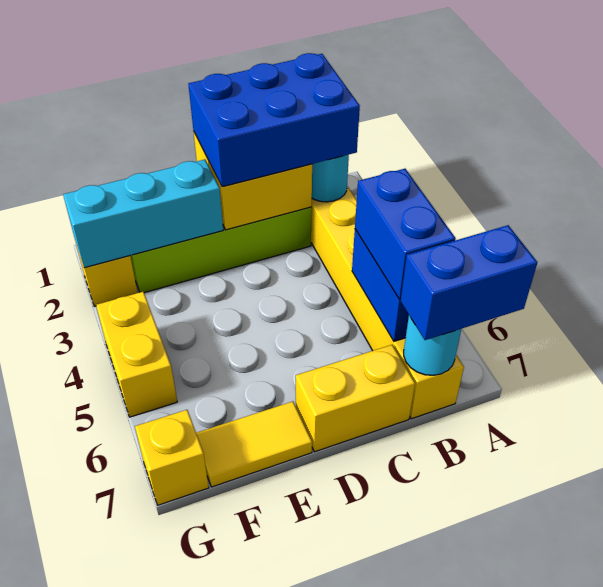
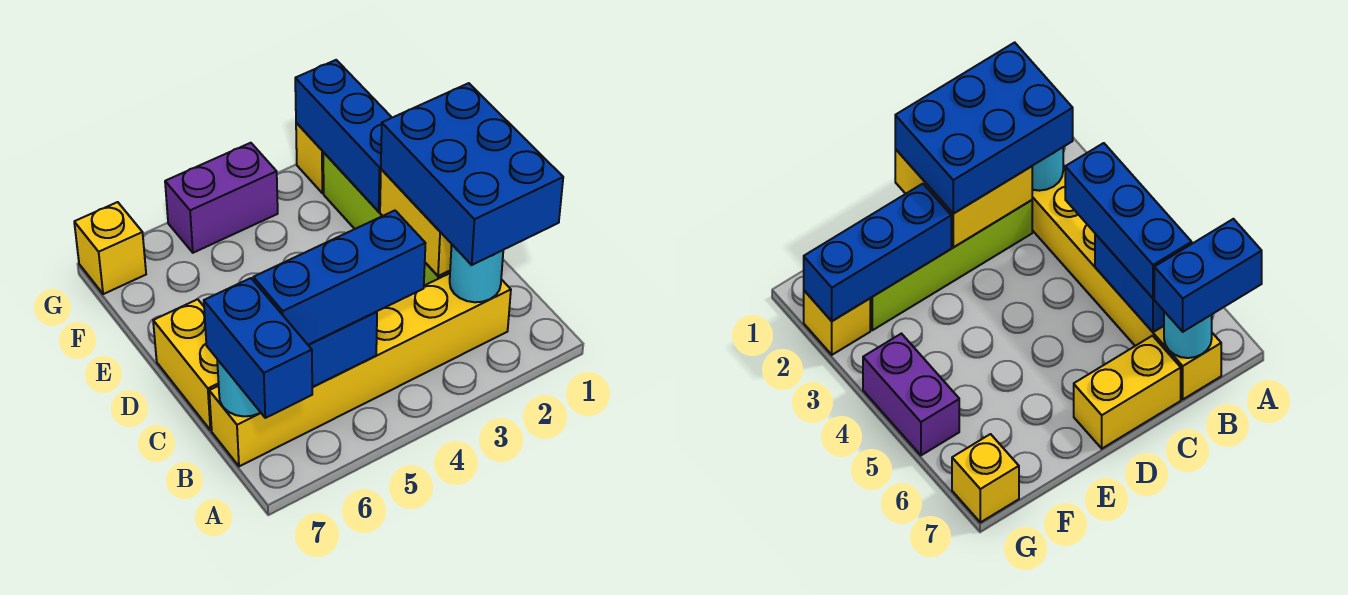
blue 1x2 brick [355,169,456,299] -> blue 1x3 brick [253,211,425,345]
cyan 1x3 brick [63,159,223,268] -> blue 1x3 brick [295,60,392,212]
yellow 1x2 tile [196,401,312,487] -> none
yellow 1x2 brick [96,292,177,417] -> purple 1x2 brick [165,143,278,253]

